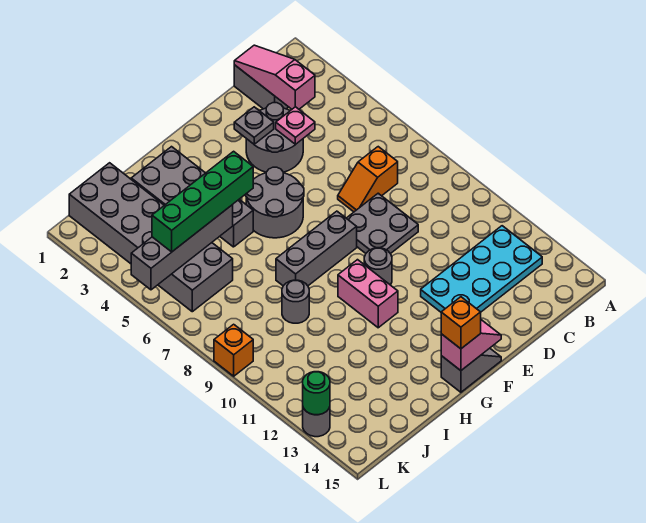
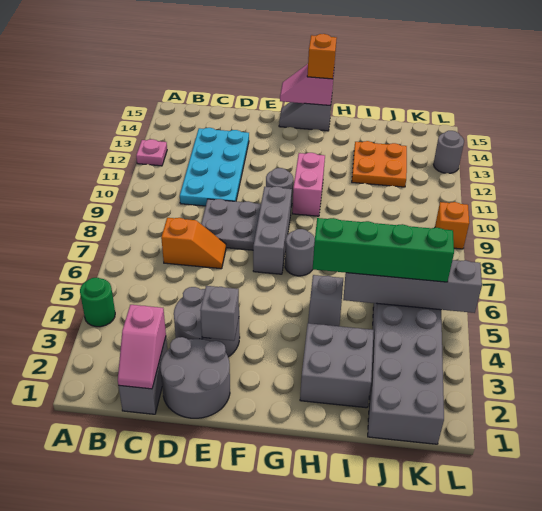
cyan 2x4 plate [421,226,542,312] -> cyan 2x4 plate turned to [180,128,249,206]
pink 1x3 slope [234,45,315,109] -> pink 1x2 slope [118,305,166,389]
pink 1x1 plate [276,107,315,145] -> pink 1x1 plate moved to [136,139,167,166]
grey 1x1 plate [234,107,274,144] -> grey 1x1 brick [200,286,239,341]
grey 2x2 round brick [246,167,304,238] -> grey 2x2 round brick moved to [160,337,230,418]
grey 1x3 brick [276,211,357,286] -> grey 1x3 brick turned to [253,186,292,274]
grey 1x1 round brick [282,280,309,323] -> grey 1x1 round brick moved to [285,229,315,276]
none -> orange 2x2 plate [352,141,407,187]
green 1x1 round brick [303,372,330,415] -> green 1x1 round brick moved to [80,278,115,327]

